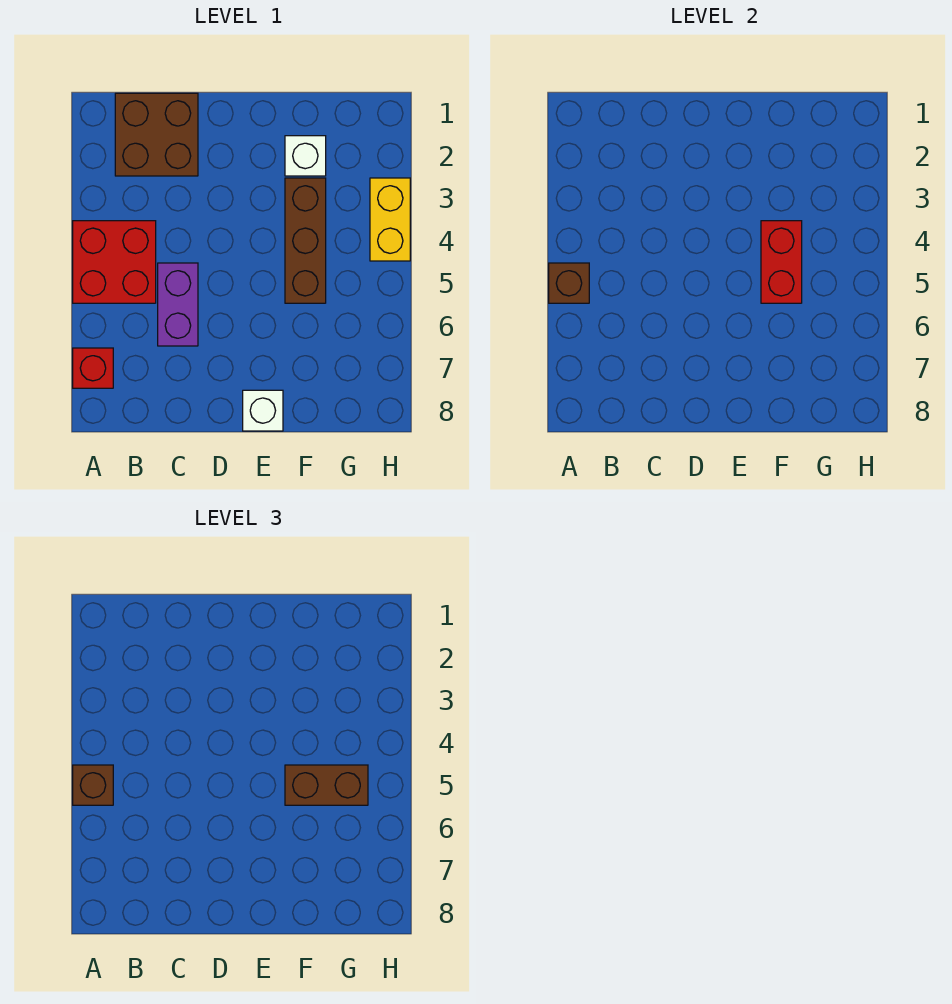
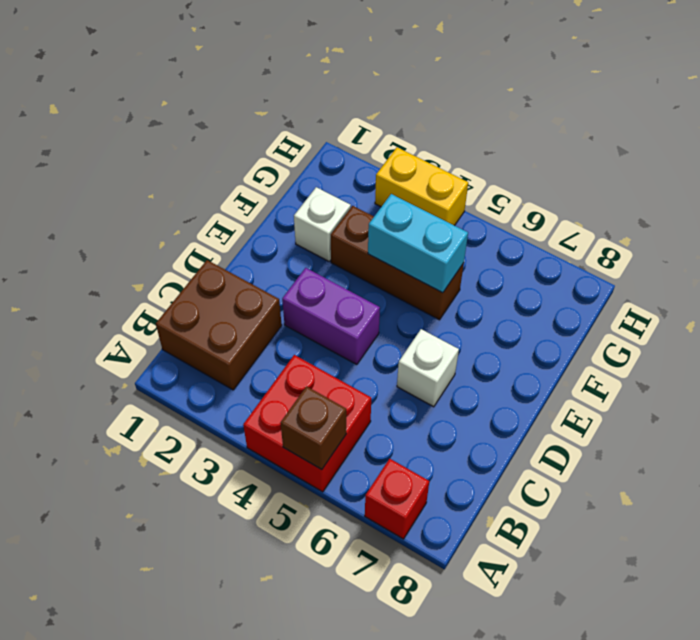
brown 1x1 brick [73,765,113,805] -> none
purple 1x2 brick [158,263,198,346] -> purple 1x2 brick moved to [282,268,380,365]
white 1x1 brick [243,390,283,431] -> white 1x1 brick moved to [397,329,459,407]
red 1x2 brick [761,221,802,303] -> cyan 1x2 brick [368,194,468,293]
brown 1x2 brick [285,765,368,805] -> none

